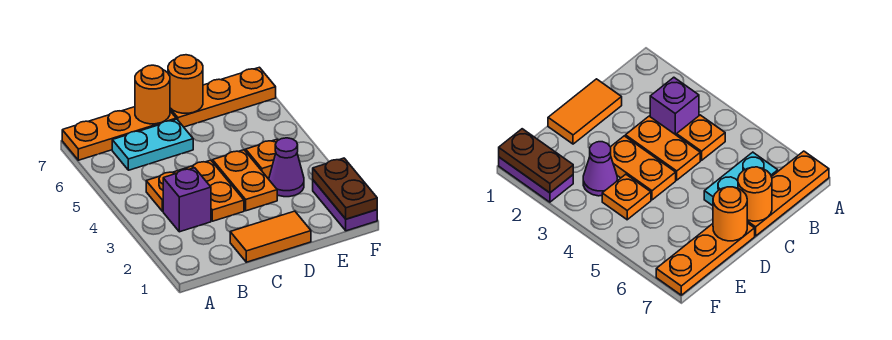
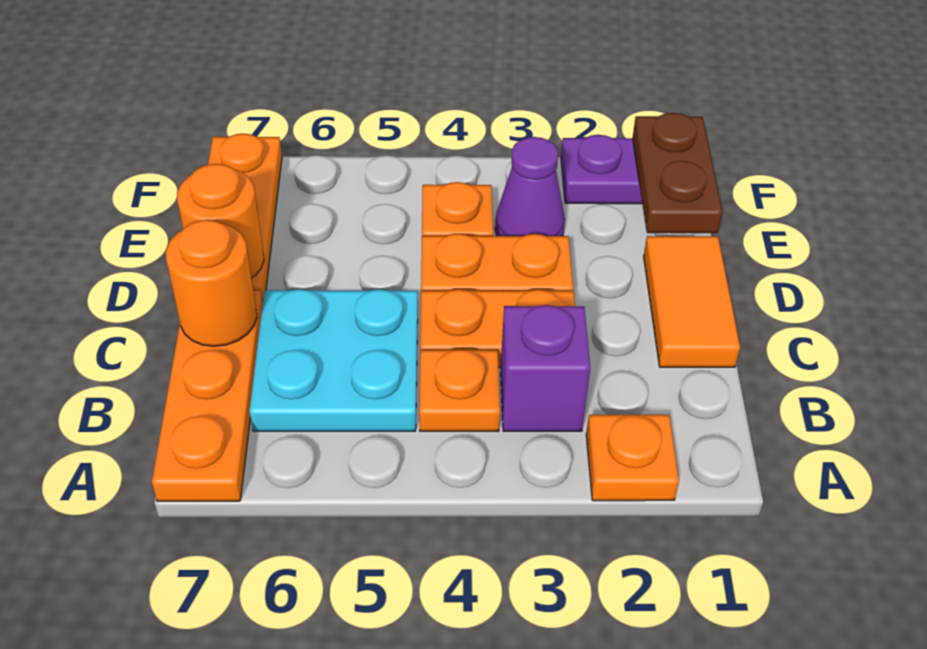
none -> orange 1x1 plate [586,415,679,501]
cyan 1x2 plate [112,119,193,170] -> cyan 2x2 plate [249,289,418,431]
brown 1x2 plate [313,158,377,219] -> brown 1x2 plate turned to [633,113,722,233]

